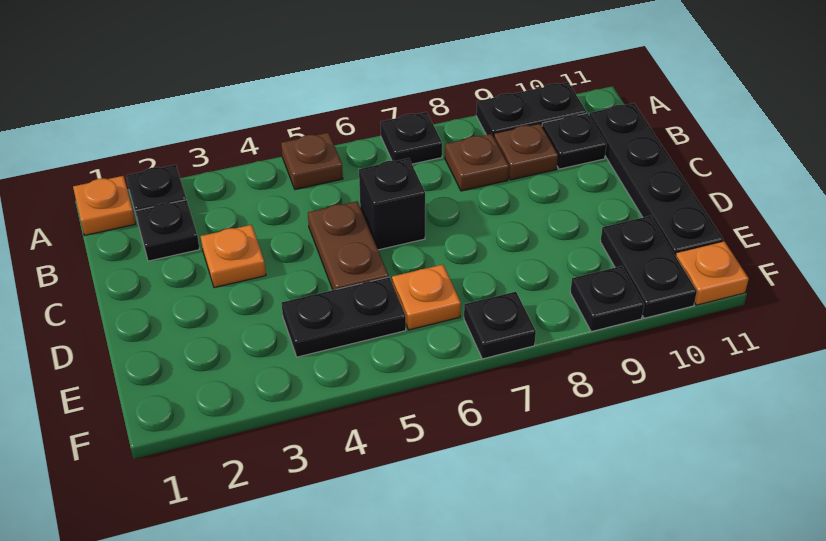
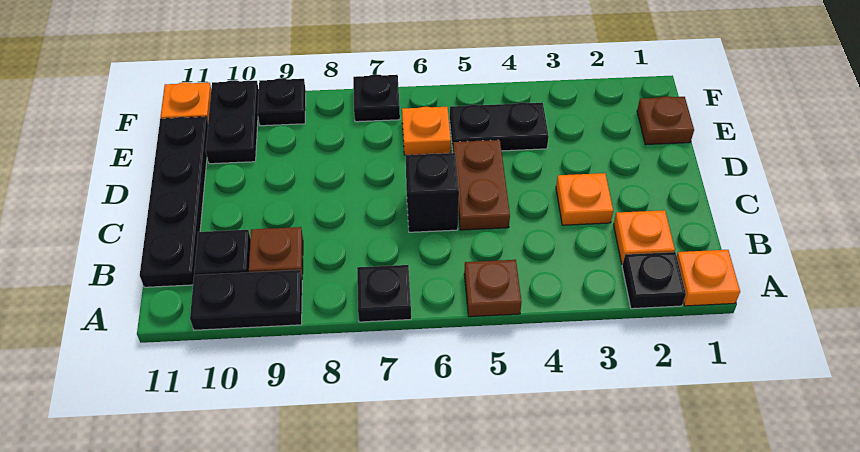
black 1x1 plate [136,200,199,261] -> orange 1x1 plate [614,210,675,264]
brown 1x1 plate [445,134,509,191] -> brown 1x1 plate moved to [637,96,694,145]

